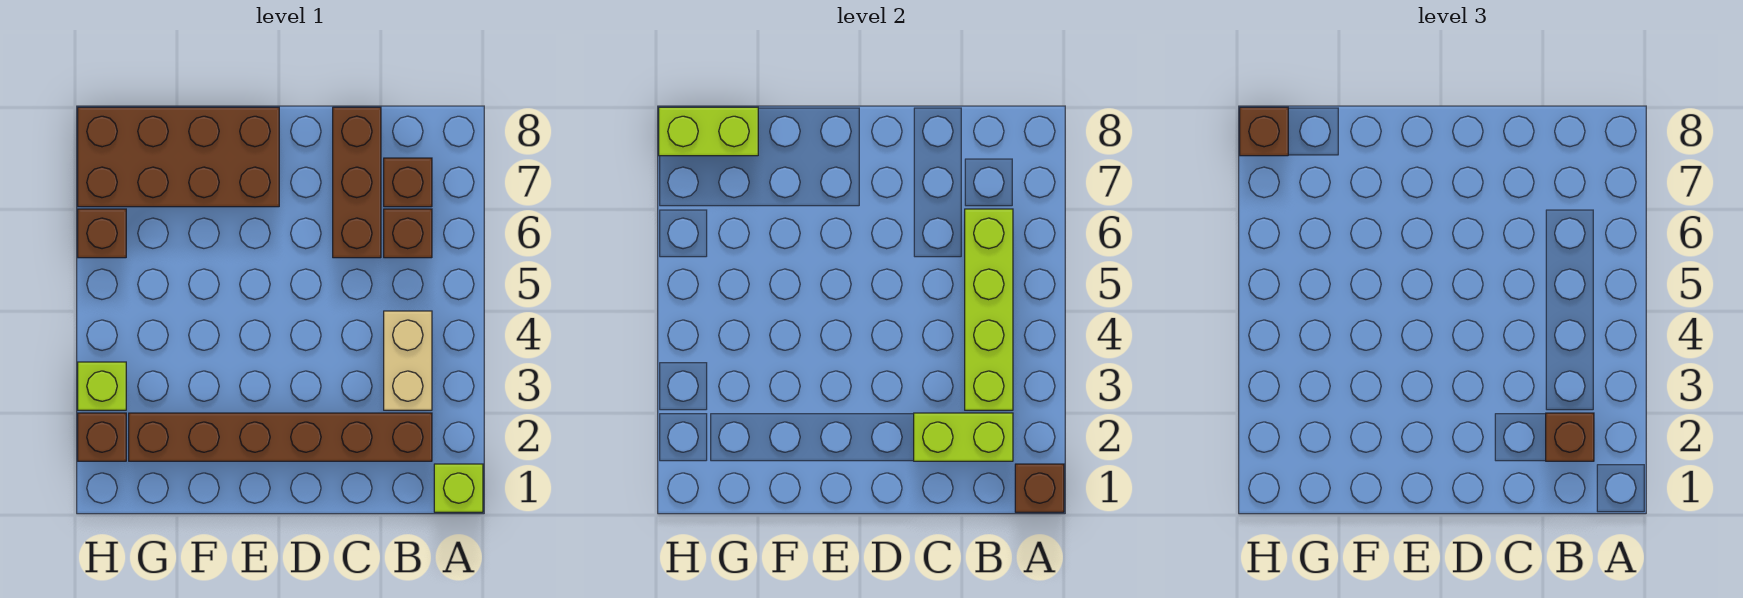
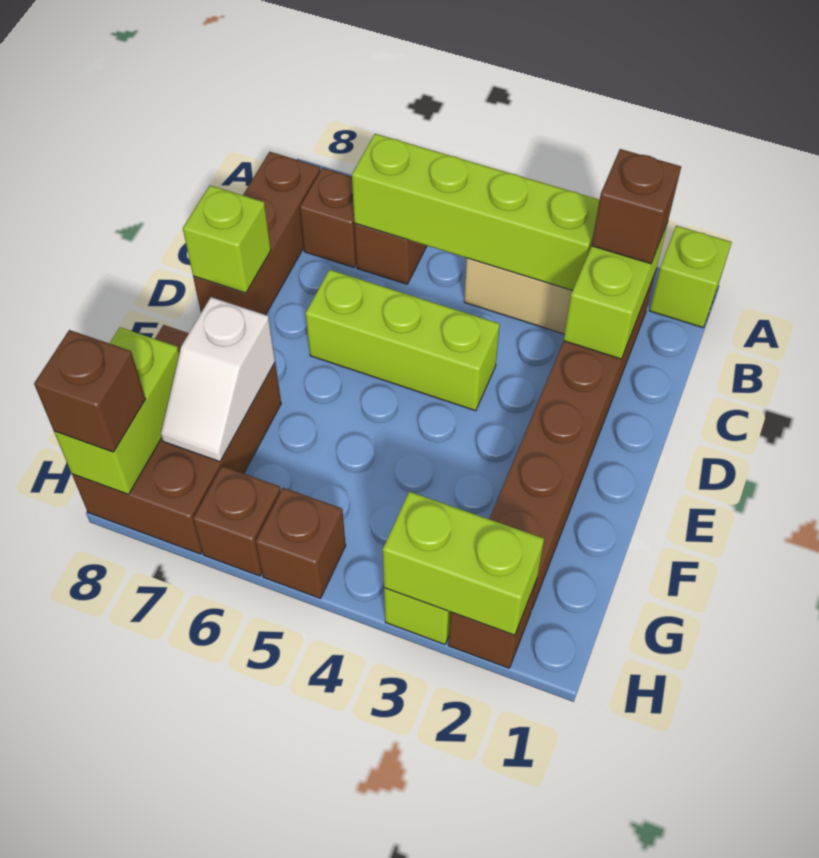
brown 1x1 brick [1015,464,1064,512] -> brown 1x1 brick moved to [255,488,346,598]
brown 1x3 brick [333,107,381,258] -> brown 1x3 brick turned to [193,152,320,315]
none -> lime 1x3 brick [306,270,500,411]
none -> lime 1x1 brick [183,185,271,293]
brown 2x4 brick [78,107,279,207] -> brown 2x3 brick [72,325,281,554]
none -> white 1x2 slope [161,297,275,462]
none -> lime 1x2 brick [383,492,544,635]

